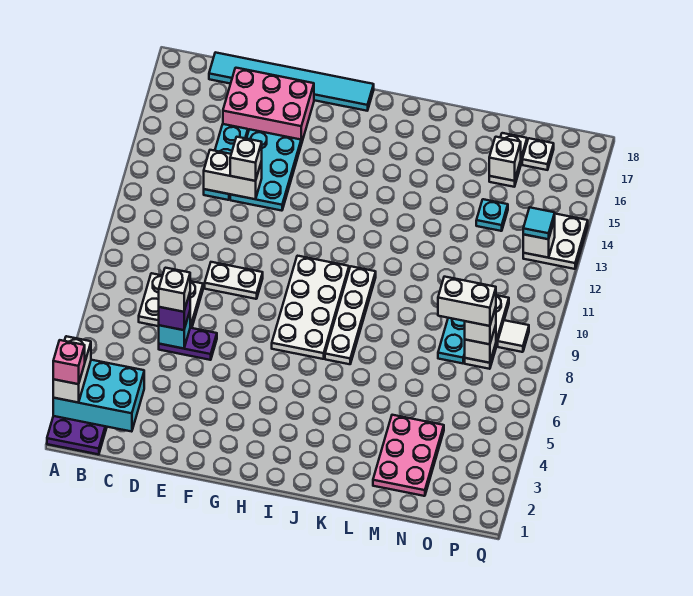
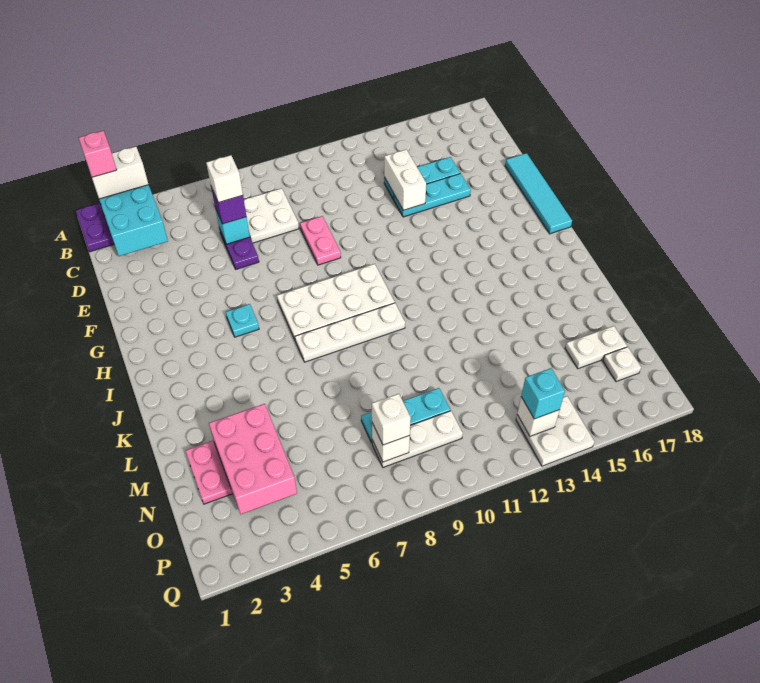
cyan 1x6 tile [209,52,374,111] -> cyan 1x4 tile [505,153,572,234]
pink 2x3 brick [223,68,314,144] -> pink 2x3 brick moved to [209,404,297,514]
white 1x2 plate [205,262,263,299] -> pink 1x2 plate [300,216,341,265]
cyan 2x3 plate [230,129,301,211] -> cyan 1x3 plate [393,173,471,217]
white 1x1 brick [230,137,262,181] -> none
white 1x2 brick [438,277,496,326] -> none
cyan 1x1 plate [476,199,508,231] -> cyan 1x1 plate moved to [226,304,259,337]
white 1x1 brick [489,137,521,181] -> none
white 1x1 tile [498,320,529,352] -> none
cyan 1x1 tile [523,208,555,239] -> cyan 1x1 brick [521,368,565,419]

